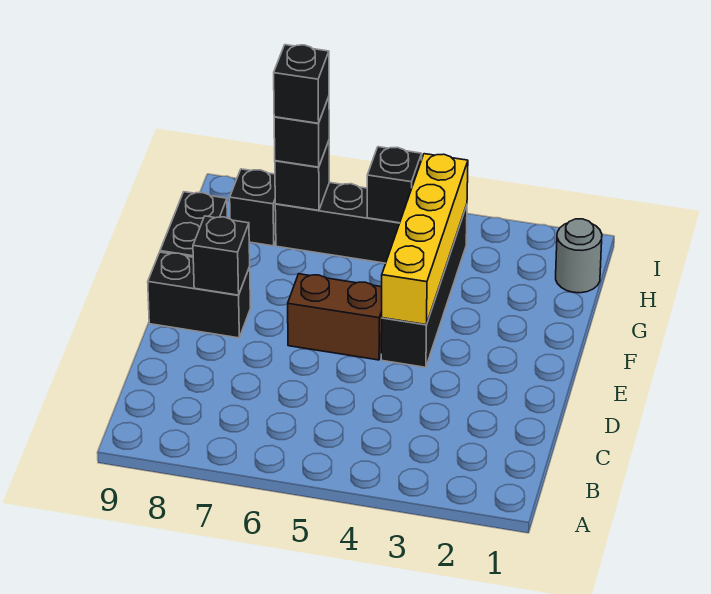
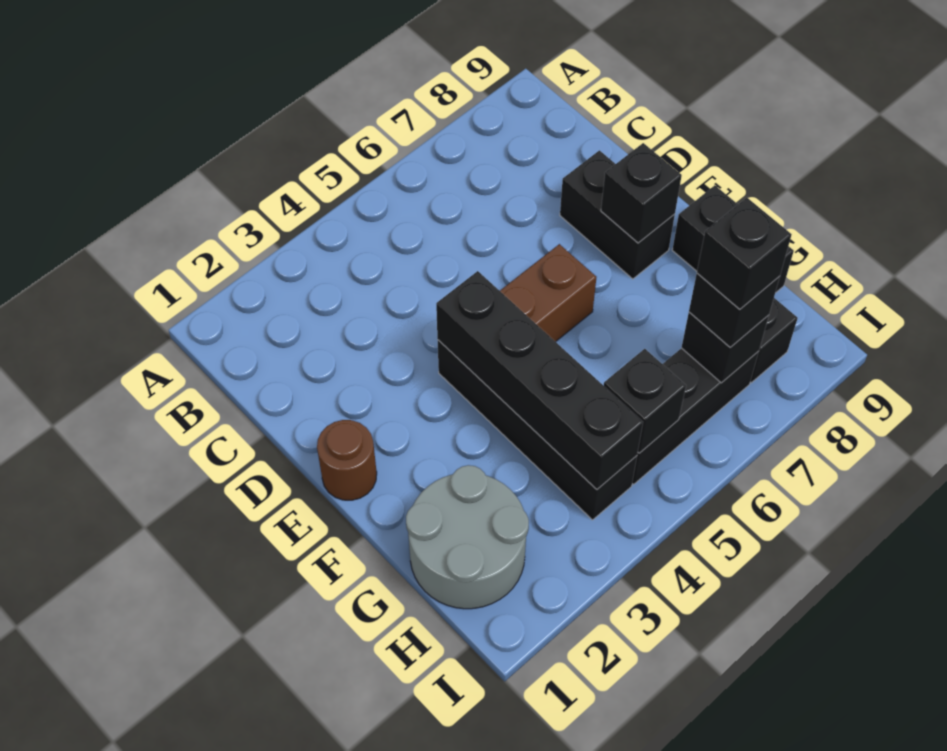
none -> brown 1x1 round brick [317,420,377,500]
yellow 1x4 brick [382,154,468,325] -> black 1x4 brick [436,271,643,489]
black 1x2 brick [148,252,251,338] -> black 1x2 brick turned to [560,150,675,279]
grey 1x1 round brick [556,219,602,293] -> grey 2x2 round brick [406,465,529,609]

